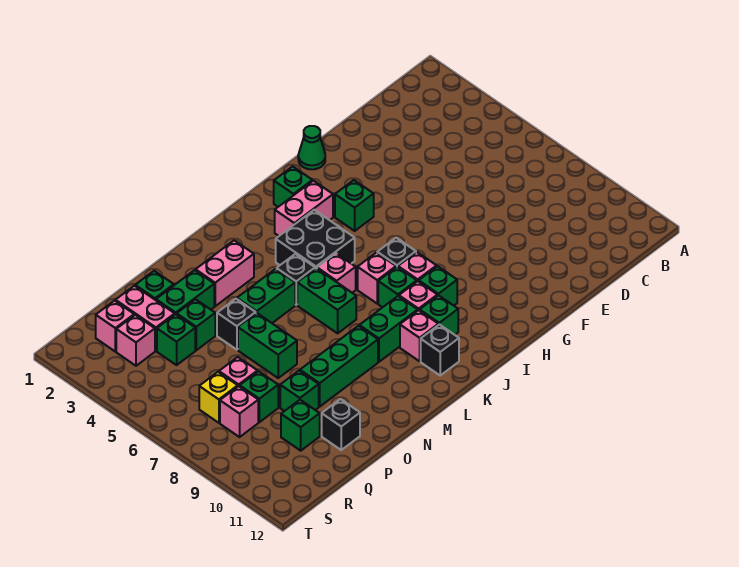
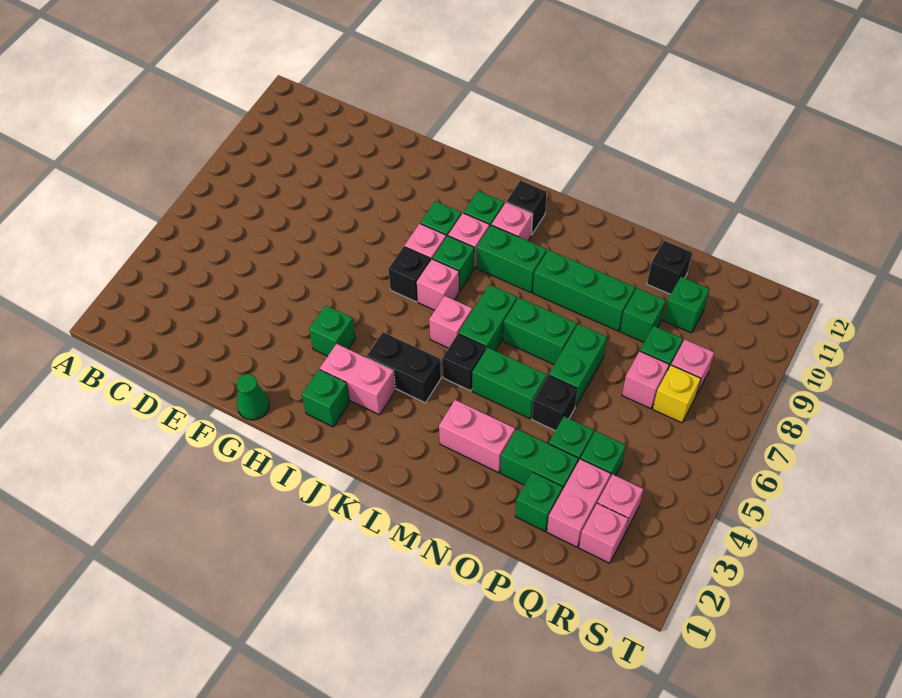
black 2x2 brick [276,210,355,268] -> black 1x2 brick [366,332,441,403]
none -> green 1x2 brick [503,298,577,364]

